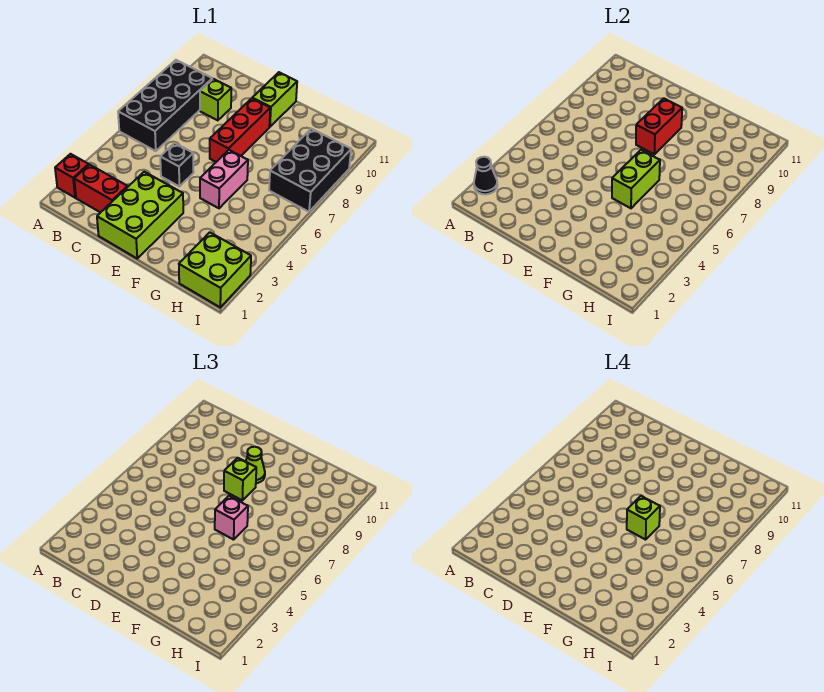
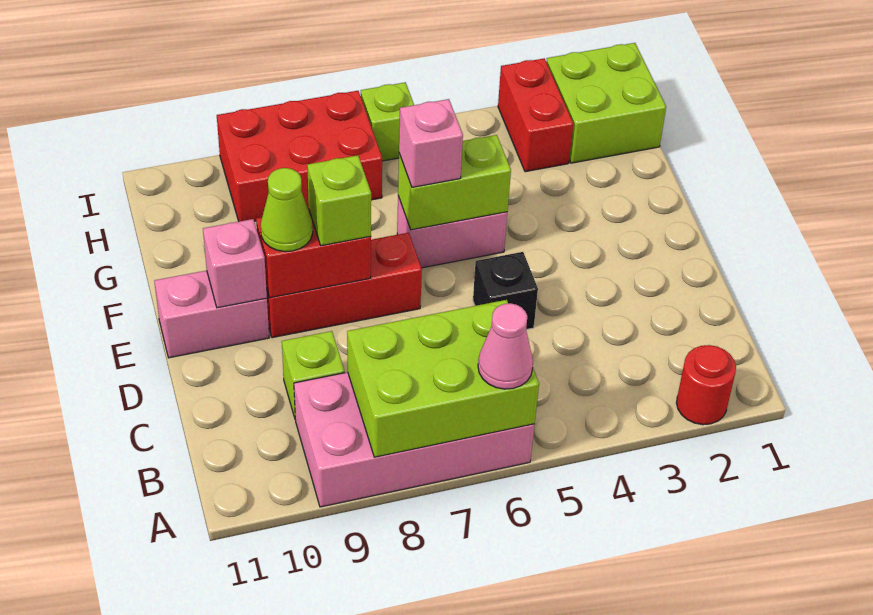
red 1x1 brick [55,154,89,198] -> red 1x1 round brick [676,345,736,425]
black 1x1 cone [474,157,498,194] -> none
black 2x4 brick [118,60,212,151] -> pink 2x4 brick [294,372,535,507]
none -> pink 1x1 cone [478,303,533,389]
red 1x2 brick [74,165,128,213] -> red 1x2 brick moved to [498,58,573,172]
lime 2x3 brick [97,172,183,258] -> lime 2x3 brick moved to [347,300,539,457]
lime 1x2 brick [252,72,297,127] -> pink 1x2 brick [154,271,269,358]
none -> pink 1x1 brick [203,219,267,308]
lime 1x1 brick [627,496,660,540] -> lime 1x1 brick moved to [361,82,414,161]
black 2x3 brick [269,129,351,212] -> red 2x3 brick [217,91,382,222]

